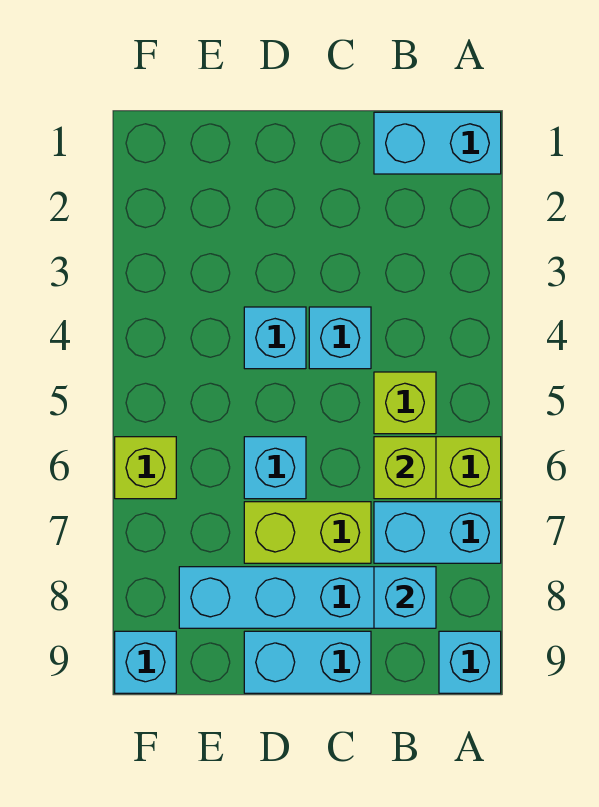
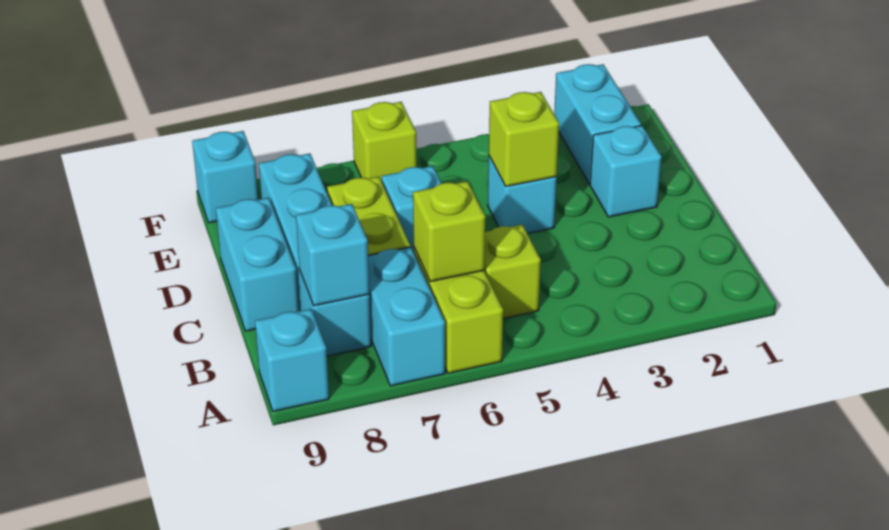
cyan 1x2 brick [374,112,501,174] -> cyan 1x2 brick moved to [554,64,641,184]
cyan 1x1 brick [309,307,371,369] -> cyan 1x1 brick moved to [590,126,662,217]
none -> lime 1x1 brick [489,92,559,186]

